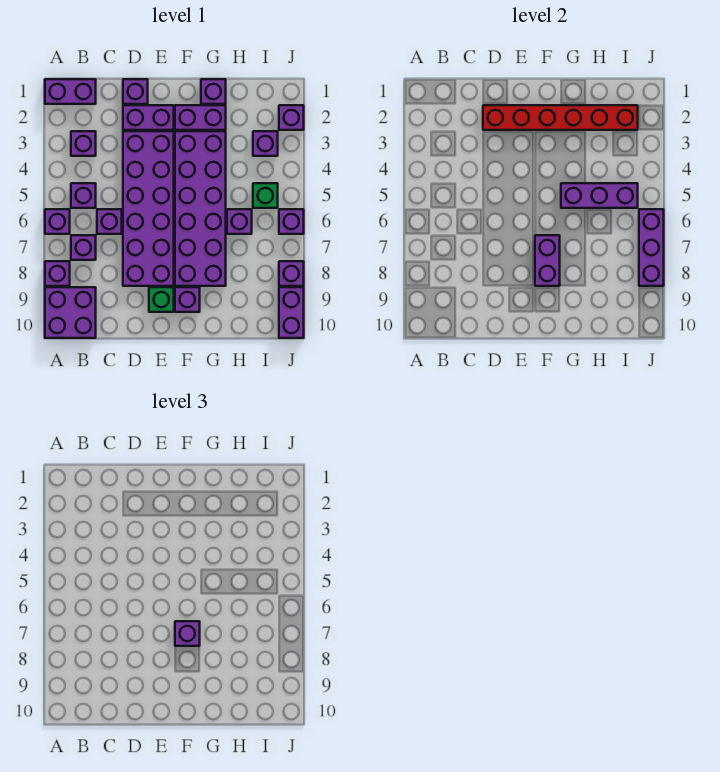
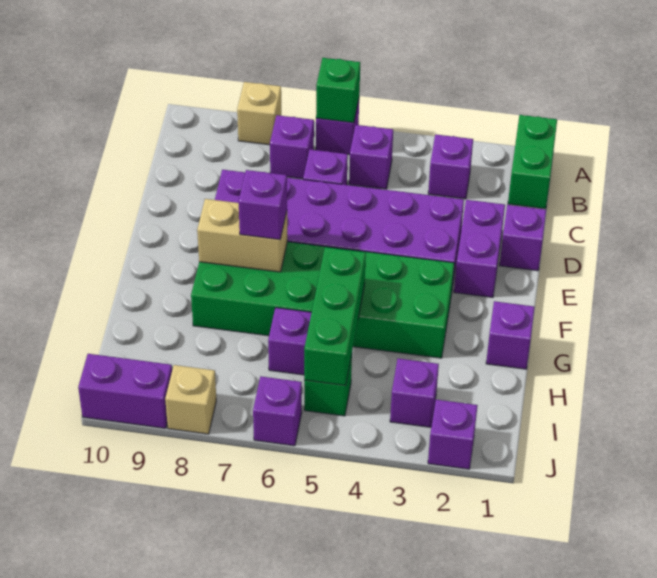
purple 1x2 brick [45,79,96,104] -> green 1x2 brick [508,115,557,209]
purple 1x1 brick [45,261,70,286] -> tan 1x1 brick [237,82,281,145]
purple 2x2 brick [45,287,96,338] -> none
red 1x6 brick [483,105,638,130] -> none
green 1x1 brick [149,287,174,312] -> green 1x1 brick moved to [316,58,360,123]
purple 1x2 brick [175,105,226,130] -> none
purple 2x6 brick [175,131,226,286] -> green 2x6 brick [191,242,454,358]
purple 1x2 brick [535,235,560,286] -> tan 1x2 brick [197,199,287,272]
purple 1x1 brick [175,287,200,312] -> none
purple 1x3 brick [561,183,638,208] -> green 1x3 brick [304,247,366,386]
purple 1x3 brick [639,209,664,286] -> none
purple 1x1 brick [279,261,304,286] -> tan 1x1 brick [165,365,216,434]

